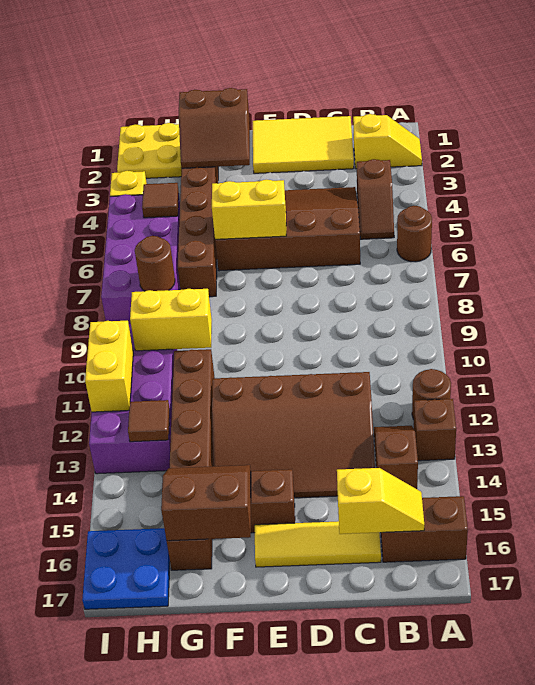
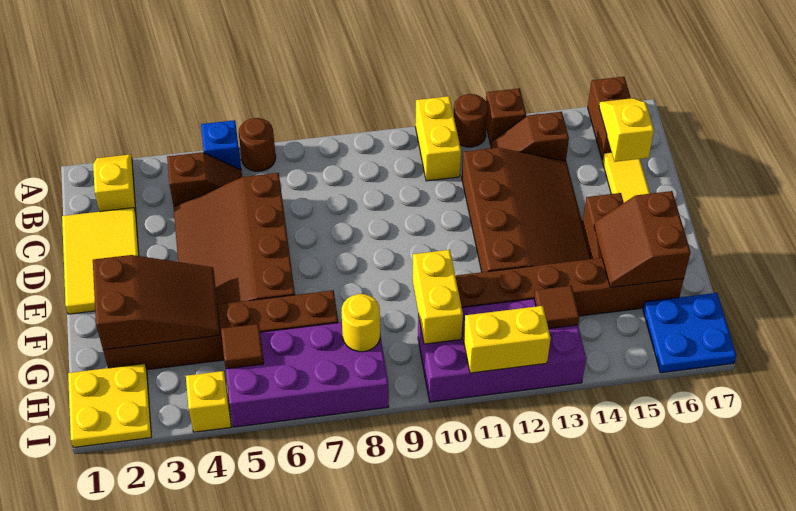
none -> blue 1x1 brick [201,120,241,170]
yellow 1x2 brick [212,180,286,239] -> yellow 1x2 brick moved to [415,96,461,181]
brown 2x2 slope [179,88,250,168] -> brown 2x3 slope [93,255,220,350]
brown 1x1 round brick [135,236,175,291] -> yellow 1x1 round brick [341,294,380,352]

